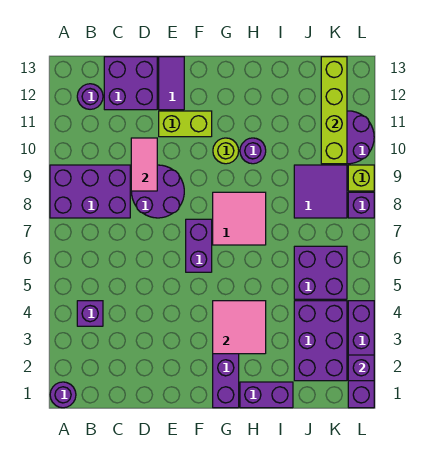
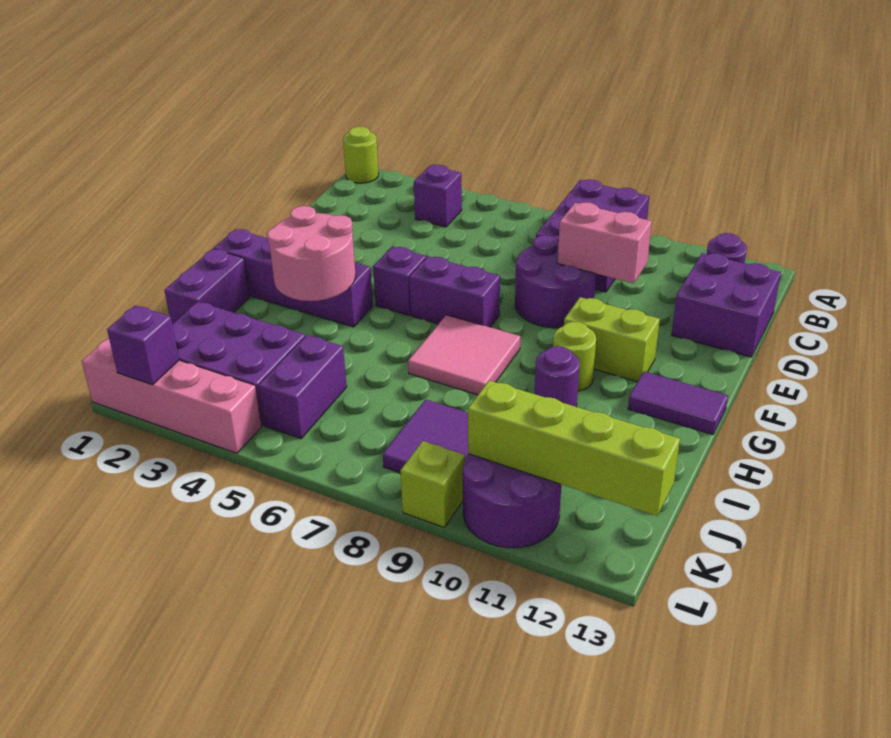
purple 1x1 round brick [50,382,76,408] -> lime 1x1 round brick [343,127,379,183]
pink 1x2 tile [131,138,157,191] -> pink 1x2 brick [558,202,652,283]
lime 1x2 brick [159,111,212,137] -> lime 1x2 brick turned to [564,297,660,382]
purple 1x2 tile [159,57,184,110] -> purple 1x2 tile moved to [628,372,728,435]
pink 2x2 tile [213,301,266,354] -> pink 2x2 round brick [267,206,356,301]
purple 2x2 brick [294,246,347,299] -> purple 1x2 brick [259,335,347,439]
purple 1x4 brick [348,301,374,408] -> pink 1x4 brick [82,338,262,453]
purple 1x1 brick [348,192,374,218] -> purple 1x1 brick moved to [373,247,426,315]

